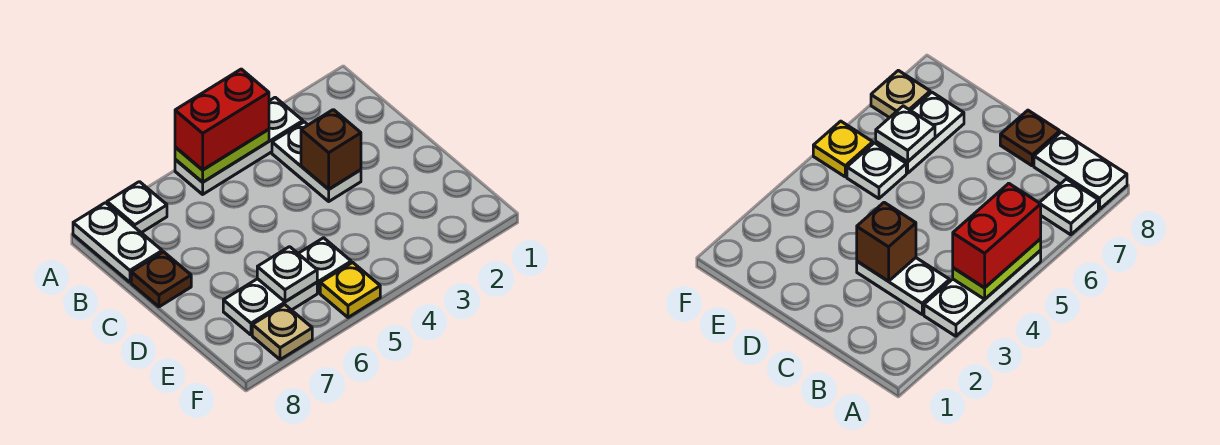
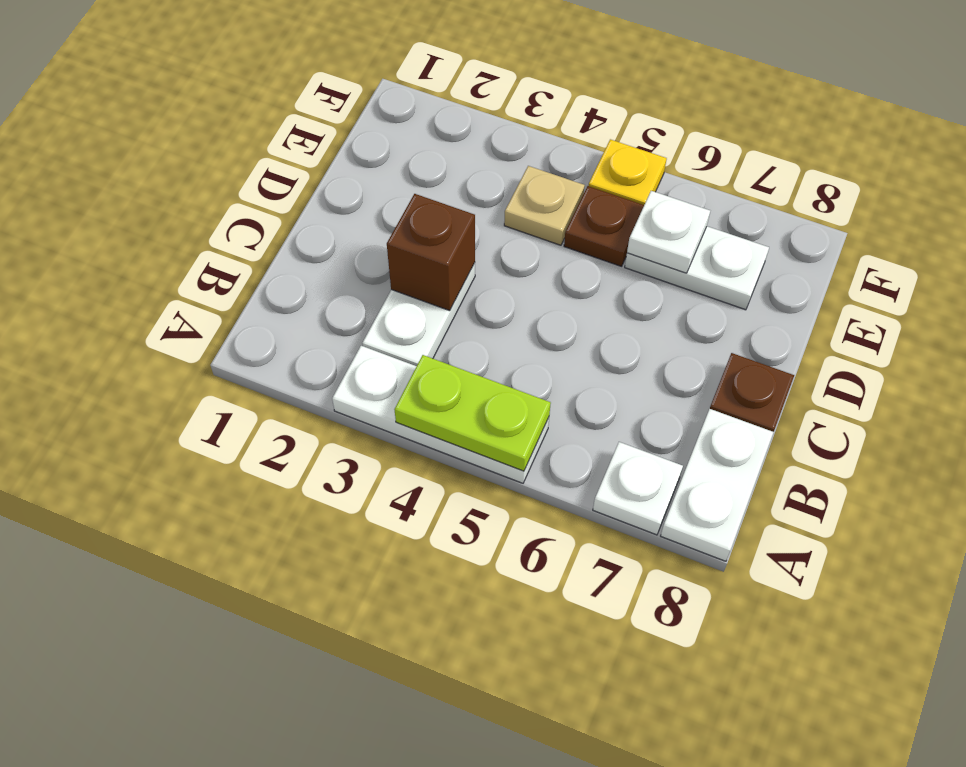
red 1x2 brick [175,69,269,170] -> none
white 1x1 plate [298,238,351,293] -> brown 1x1 plate [564,186,644,266]
tan 1x1 plate [252,305,312,360] -> tan 1x1 plate moved to [504,166,585,245]

